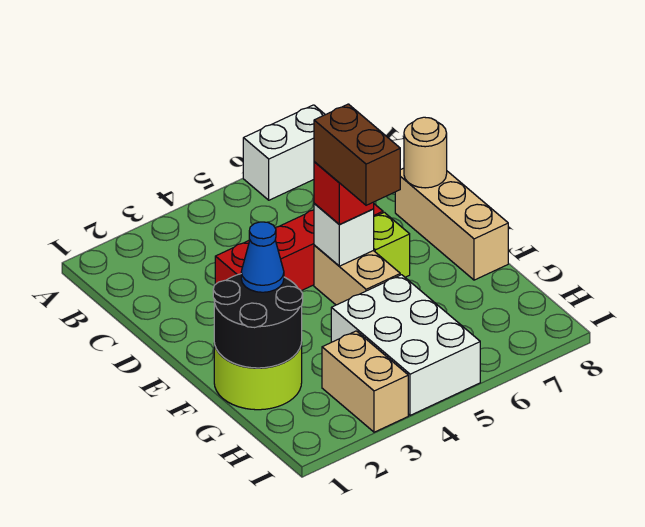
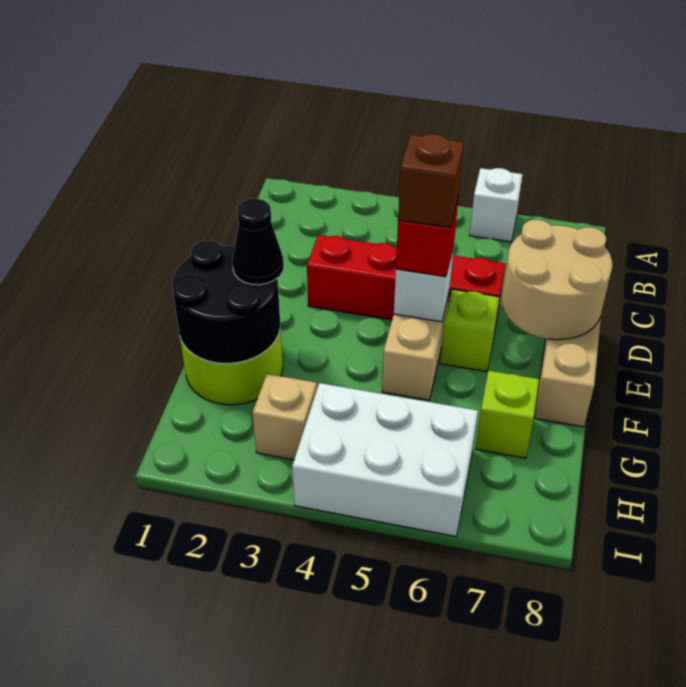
white 1x2 brick [243,105,325,200] -> white 1x1 brick [470,168,523,242]
tan 1x1 round brick [404,117,447,188] -> tan 2x2 round brick [502,220,612,340]
brown 1x2 brick [314,104,400,205] -> brown 1x1 brick [398,134,464,228]
blue 1x1 cone [241,222,284,292] -> black 1x1 cone [232,199,284,285]
white 2x3 brick [331,275,480,415] -> white 2x3 brick turned to [292,383,478,537]
none -> lime 1x1 brick [476,371,539,458]
tan 1x2 brick [322,331,408,432] -> tan 1x1 brick [253,374,317,460]

